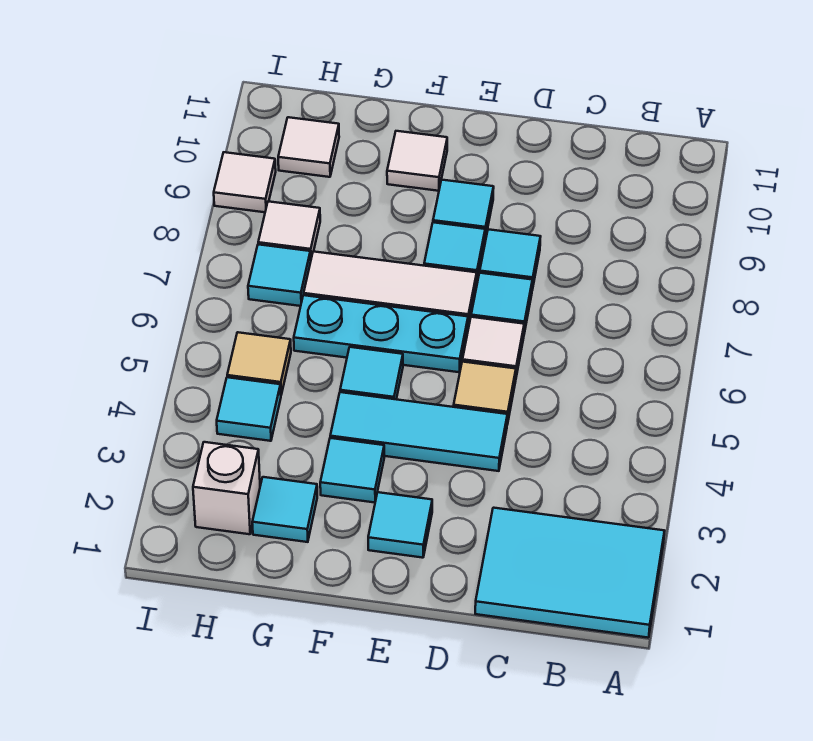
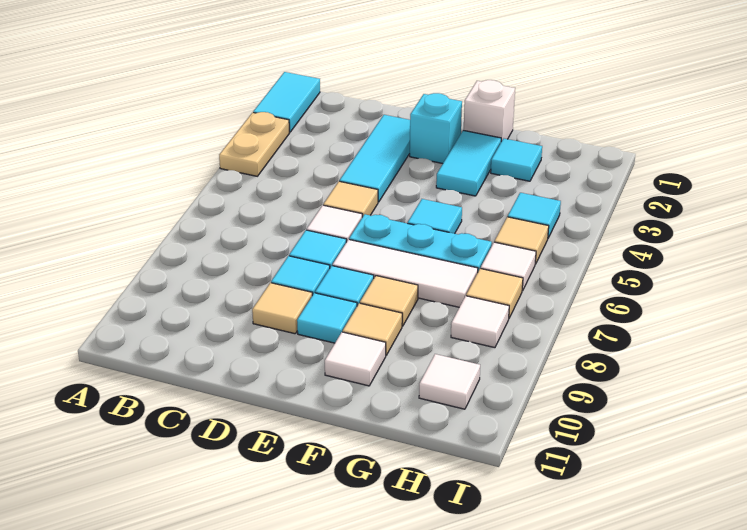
cyan 2x3 tile [475,508,664,638] -> cyan 1x2 tile [253,72,320,132]
none -> tan 1x2 plate [219,112,290,176]
cyan 1x3 tile [330,392,507,471] -> cyan 1x3 tile turned to [339,115,410,202]
none -> tan 1x1 tile [252,283,312,334]
cyan 1x1 tile [368,492,432,558] -> cyan 1x1 brick [410,93,462,164]
cyan 1x1 tile [320,438,384,503] -> cyan 1x2 tile [436,130,501,196]
none -> tan 1x1 tile [360,276,418,326]
none -> tan 1x1 tile [343,303,402,355]
white 1x1 brick [193,442,260,534] -> white 1x1 brick moved to [464,80,515,141]
cyan 1x1 tile [248,244,311,306] -> tan 1x1 tile [466,268,523,318]
white 1x1 tile [214,152,276,212] -> white 1x1 tile moved to [481,242,536,291]

